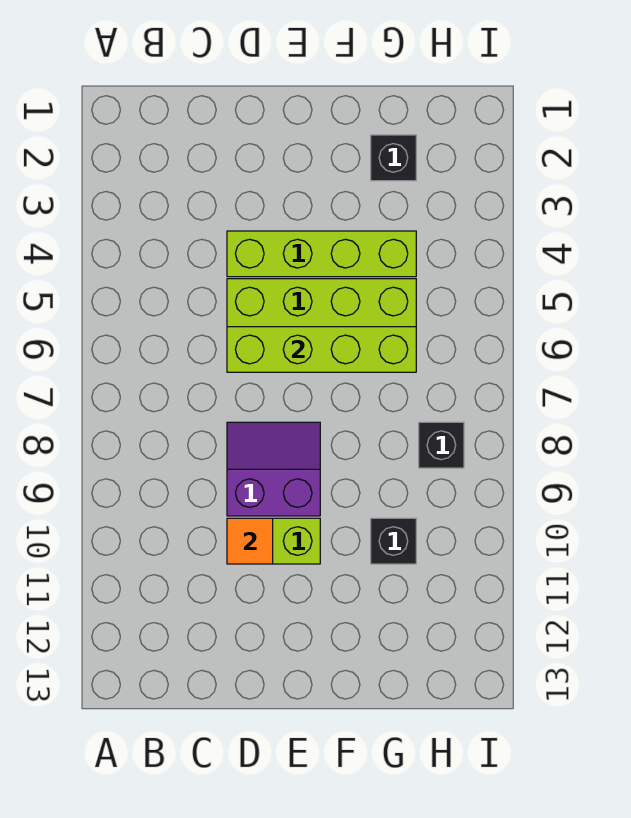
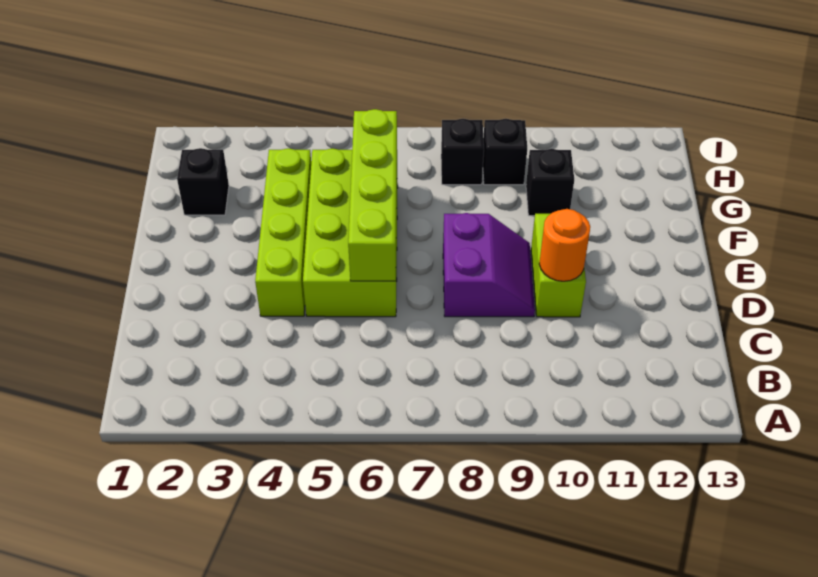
purple 2x2 slope [227,422,320,516] -> purple 2x2 slope turned to [443,213,535,317]
orange 1x1 tile [227,518,273,564] -> orange 1x1 round brick [539,209,590,281]
none -> black 1x1 brick [483,119,527,185]

